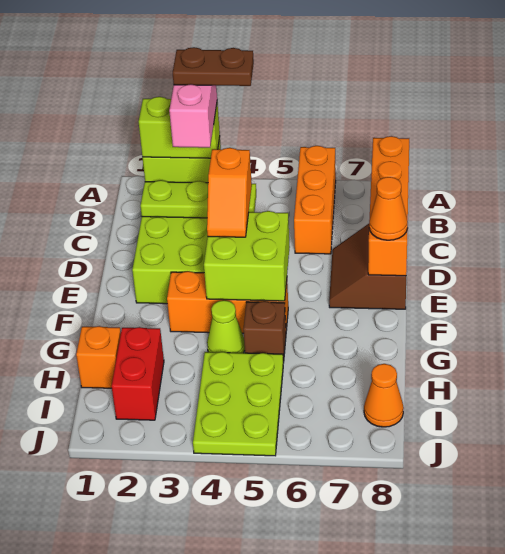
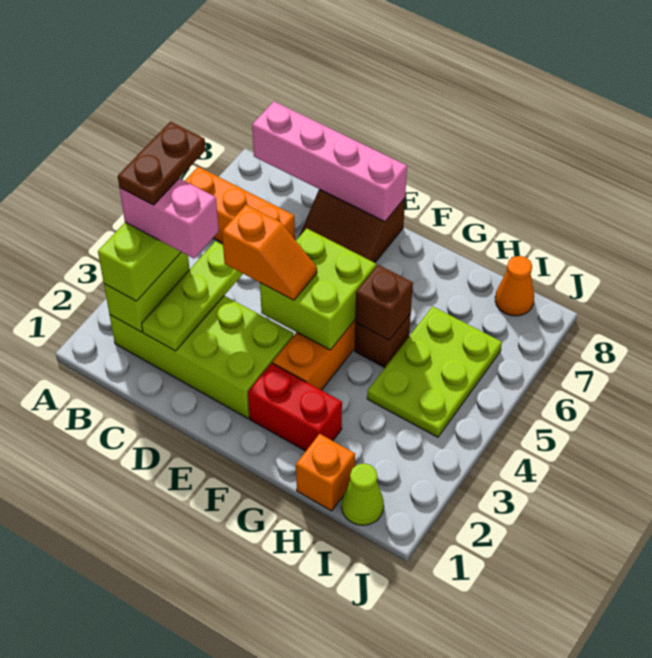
orange 1x4 brick [368,136,409,276] -> pink 1x4 brick [252,102,407,222]
orange 1x1 cone [369,177,408,240] -> none
lime 1x1 cone [207,300,245,353] -> lime 1x1 cone moved to [342,463,384,525]
none -> brown 1x1 brick [355,265,413,340]
red 1x2 brick [112,327,164,420] -> red 1x2 brick moved to [248,363,342,451]
lime 2x3 plate [193,352,283,456] -> lime 2x3 plate turned to [367,306,502,437]

